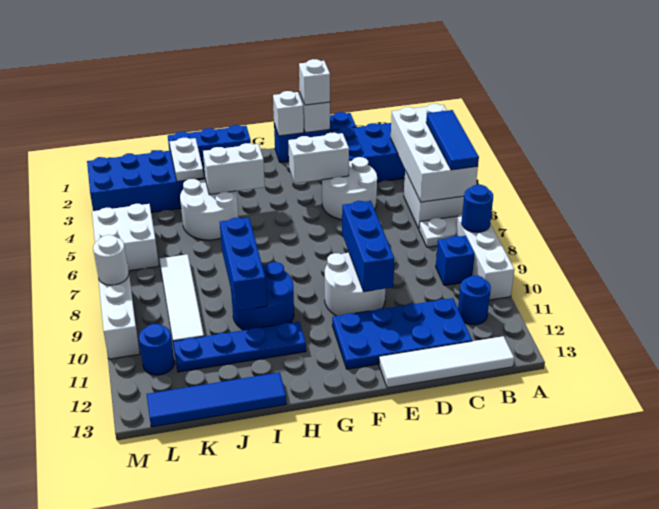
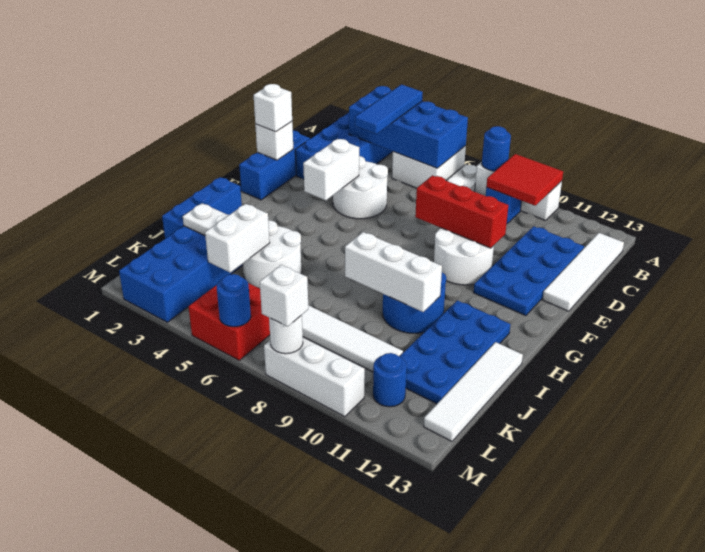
white 2x4 brick [391,104,478,202] -> blue 2x4 brick [349,86,468,168]
blue 1x3 tile [426,110,479,170] -> blue 1x3 tile turned to [355,85,423,134]
none -> red 2x2 tile [486,154,563,206]
blue 1x1 round brick [458,275,491,325] -> blue 1x1 round brick moved to [216,274,251,327]
blue 1x3 brick [342,201,395,292] -> red 1x3 brick [415,175,508,248]
white 1x1 brick [273,91,304,136] -> white 1x1 brick moved to [260,265,308,326]
white 1x2 brick [203,143,265,195] -> white 1x2 brick moved to [205,204,270,273]
blue 1x4 plate [173,322,306,372] -> blue 2x4 plate [400,300,511,404]
blue 1x3 brick [220,218,267,311] -> white 1x3 brick [345,232,442,312]
blue 1x4 tile [147,372,286,427] -> white 1x4 tile [424,342,523,441]
white 2x2 brick [92,204,159,271] -> red 2x2 brick [189,283,270,360]

